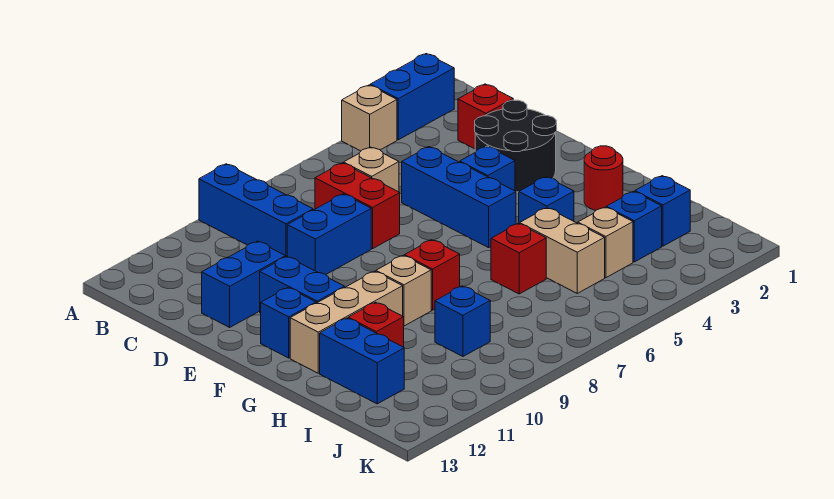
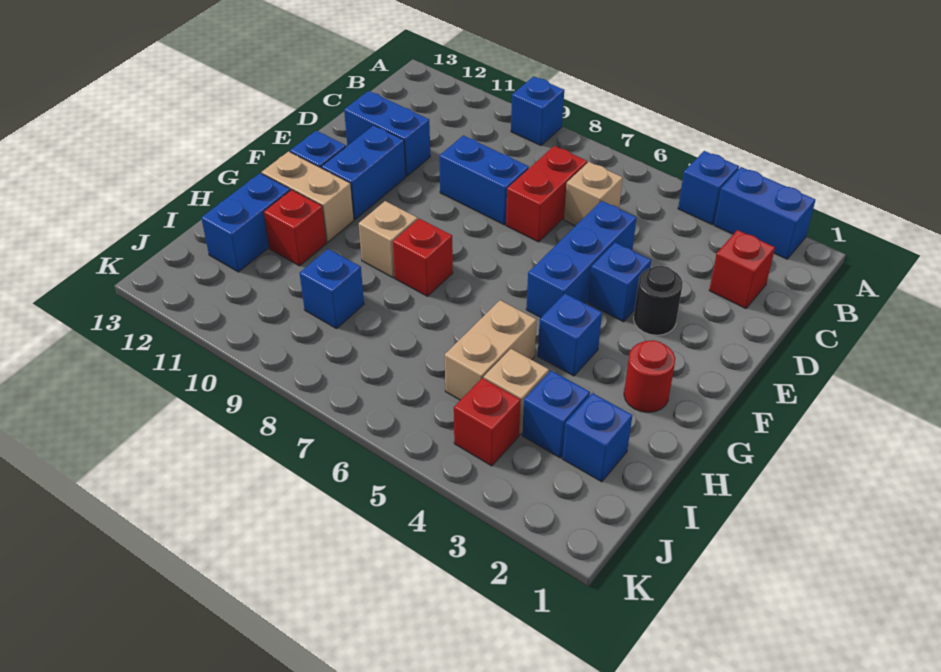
tan 1x1 brick [342,85,397,151] -> blue 1x1 brick [678,151,739,224]
blue 1x3 brick [199,164,313,257] -> blue 1x1 brick [511,76,564,145]
black 2x2 round brick [475,100,557,192] -> black 1x1 round brick [634,266,683,335]
tan 1x3 brick [290,271,403,373] -> tan 1x2 brick [262,151,354,242]
red 1x1 brick [491,223,546,294] -> red 1x1 brick moved to [454,378,521,466]

